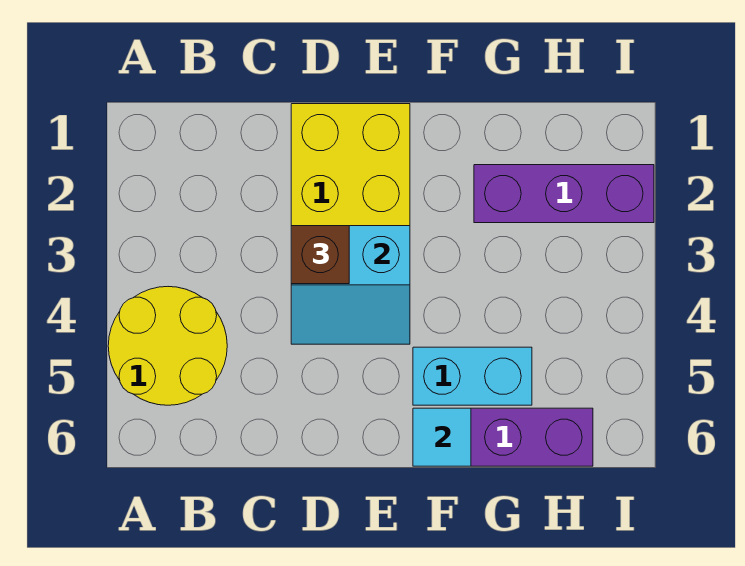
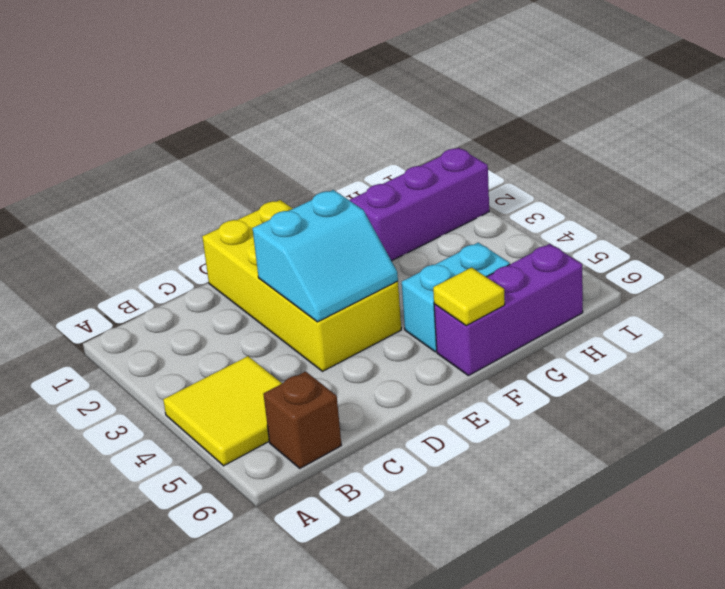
yellow 2x2 round brick [108,287,227,405] -> yellow 2x2 tile [163,356,282,466]
brown 1x1 brick [291,226,349,284] -> brown 1x1 brick moved to [263,372,341,468]
cyan 1x1 tile [413,408,471,466] -> yellow 1x1 tile [433,267,505,326]

